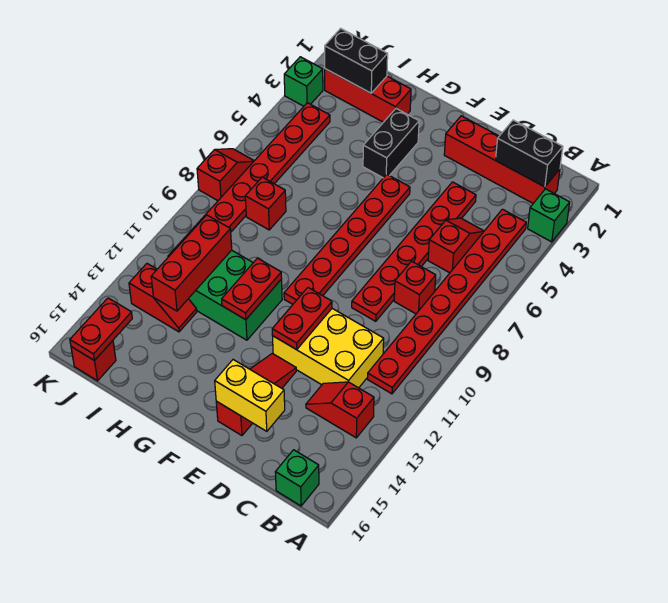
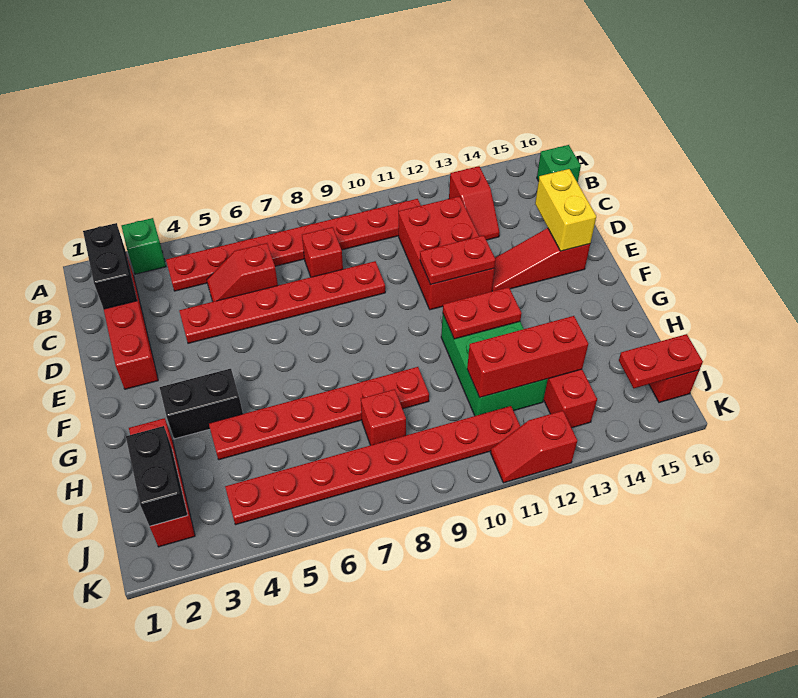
yellow 2x3 brick [273,309,384,388] -> red 2x3 brick [399,196,495,310]
red 1x6 plate [284,174,410,304] -> red 1x6 plate moved to [209,367,429,460]
green 1x1 brick [284,57,323,106] -> none
red 1x2 slope [197,149,254,201] -> red 1x2 slope moved to [491,411,577,483]

